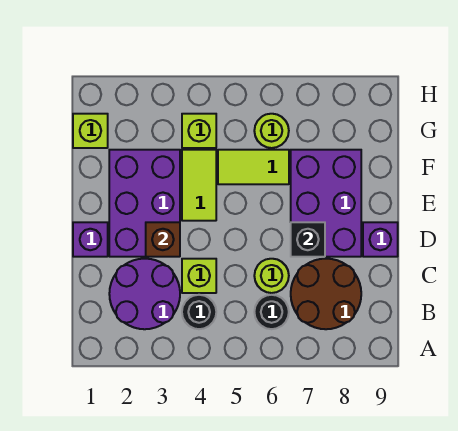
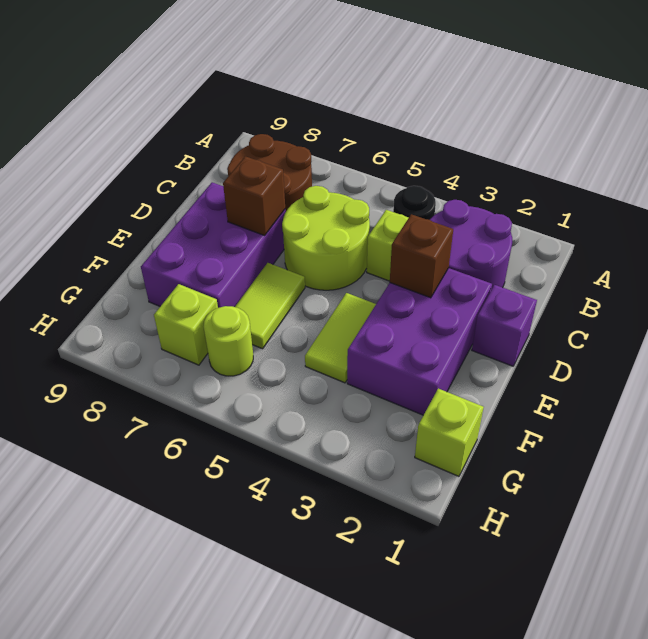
black 1x1 round brick [254,295,289,329] -> none
lime 1x1 round brick [254,259,289,293] -> lime 2x2 round brick [282,186,370,290]
black 1x1 brick [291,222,325,257] -> brown 1x1 brick [223,156,285,235]
purple 1x1 brick [363,222,398,257] -> none
lime 1x2 tile [218,150,289,184] -> lime 1x2 tile turned to [235,263,305,349]
lime 1x1 brick [182,114,216,148] -> lime 1x1 brick moved to [154,284,218,365]

